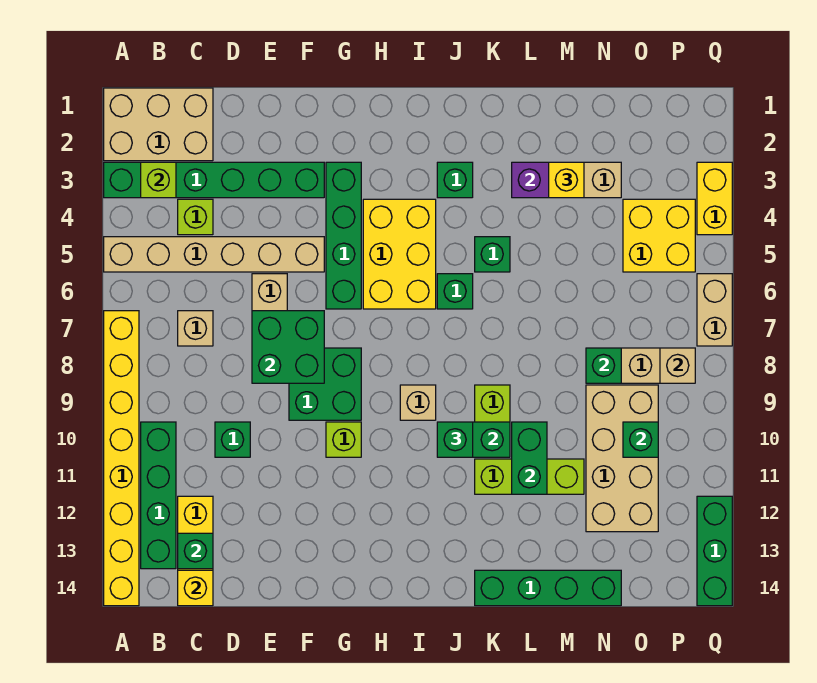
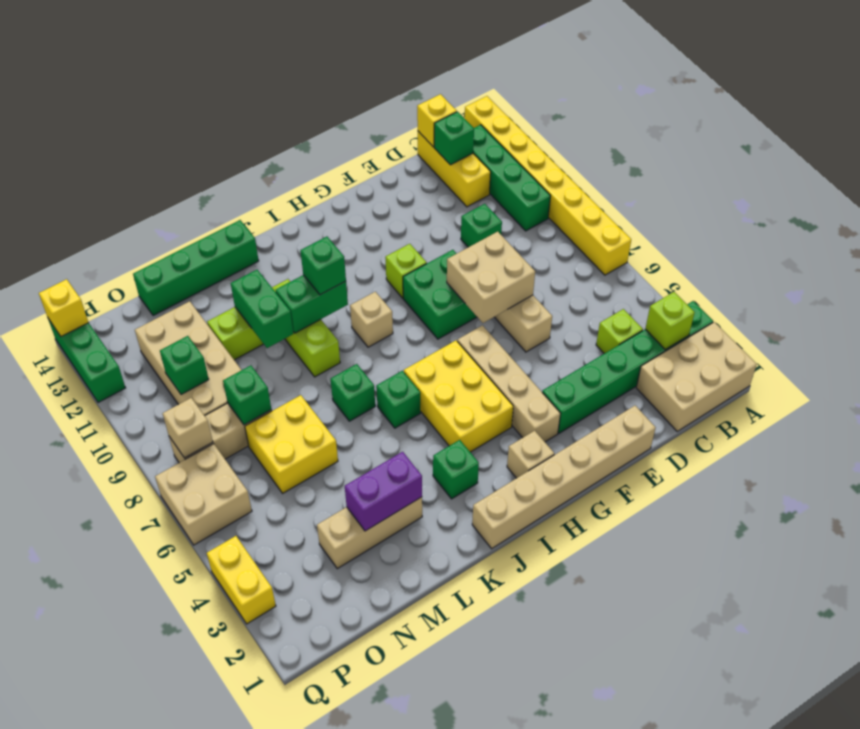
tan 1x6 brick [104,237,324,272] -> tan 1x6 brick moved to [472,406,655,549]
tan 1x1 brick [178,311,213,346] -> tan 1x1 brick moved to [507,431,554,478]
green 2x2 brick [252,311,324,383] -> tan 2x2 brick [447,232,535,323]
green 1x4 brick [326,162,361,309] -> tan 1x4 brick [457,325,560,442]
green 1x1 brick [475,237,510,272] -> green 1x1 brick moved to [331,364,375,421]
yellow 1x1 brick [549,162,584,198] -> yellow 1x1 brick moved to [39,279,89,336]
yellow 2x2 brick [623,199,695,272] -> yellow 2x2 brick moved to [245,395,338,493]
tan 1x2 brick [697,274,732,346] -> tan 2x2 brick [155,444,252,545]

